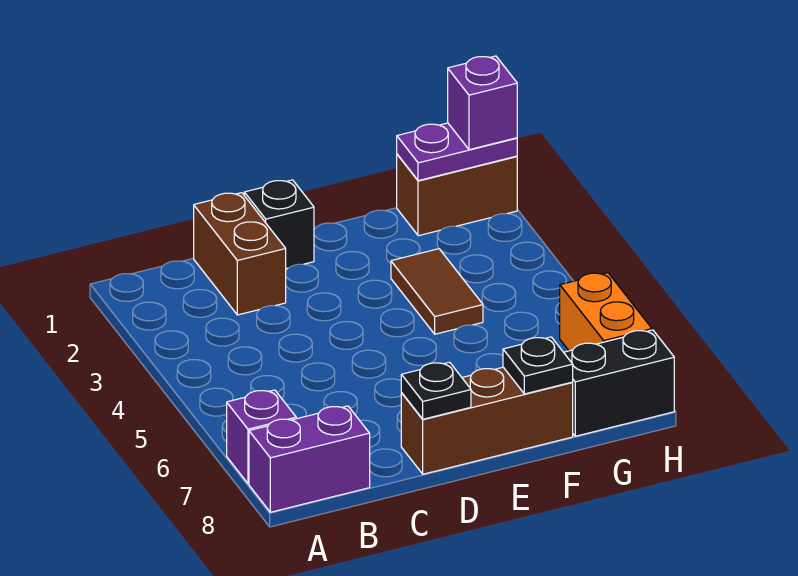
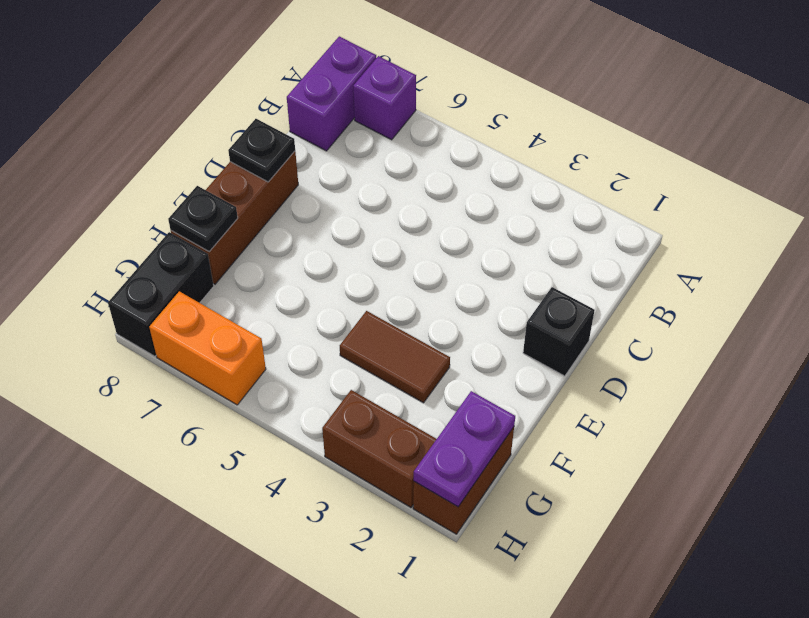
brown 1x2 brick [194,193,286,315] -> brown 1x2 brick moved to [322,390,436,507]
purple 1x1 brick [448,56,517,150] -> none

